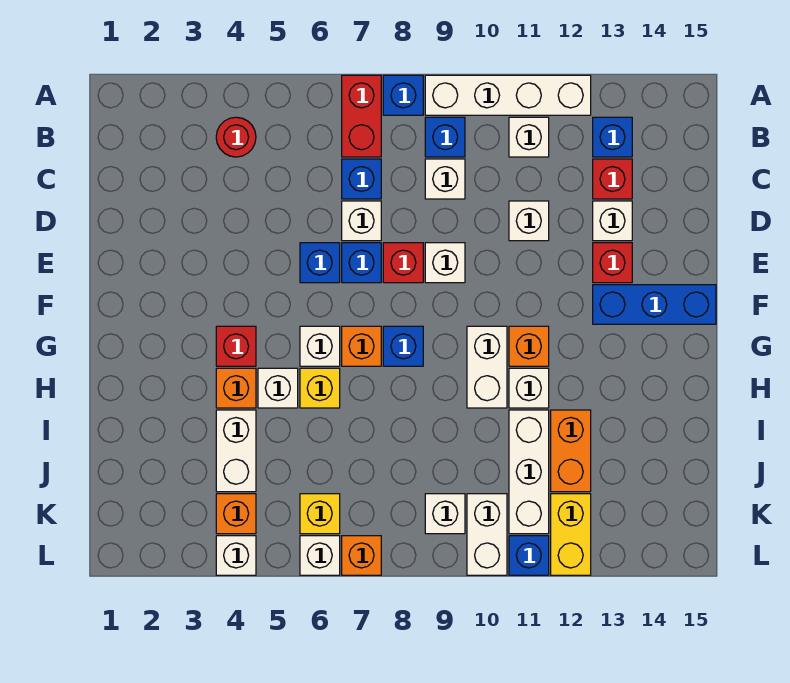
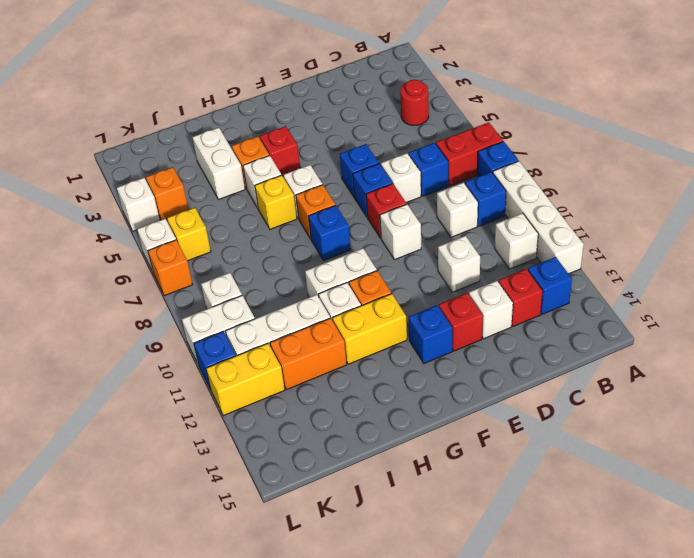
blue 1x3 brick [593,285,716,324] -> blue 1x1 brick [408,305,452,363]
none -> yellow 1x2 brick [332,294,407,364]
white 1x2 brick [216,410,256,492] -> white 1x2 brick turned to [193,128,245,200]

